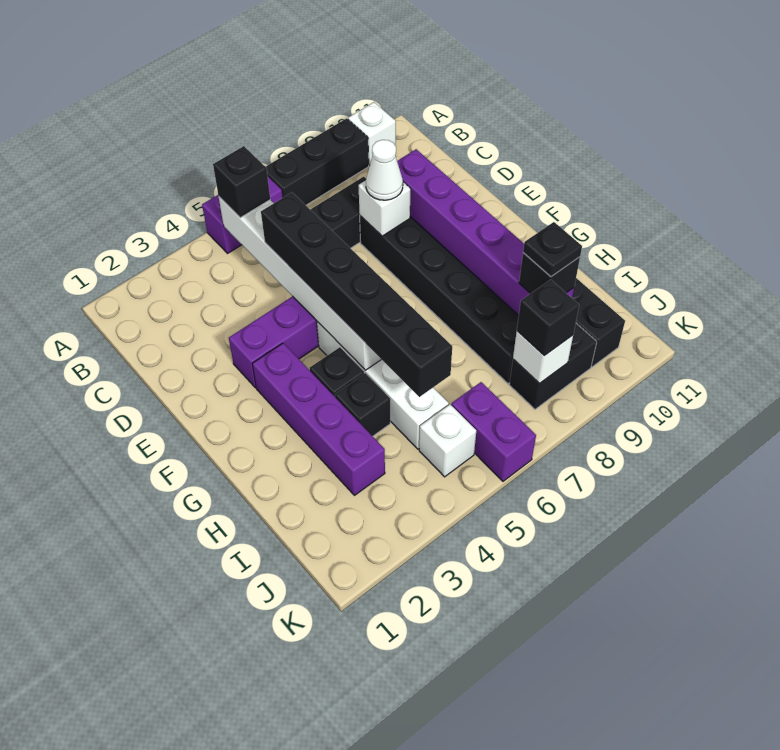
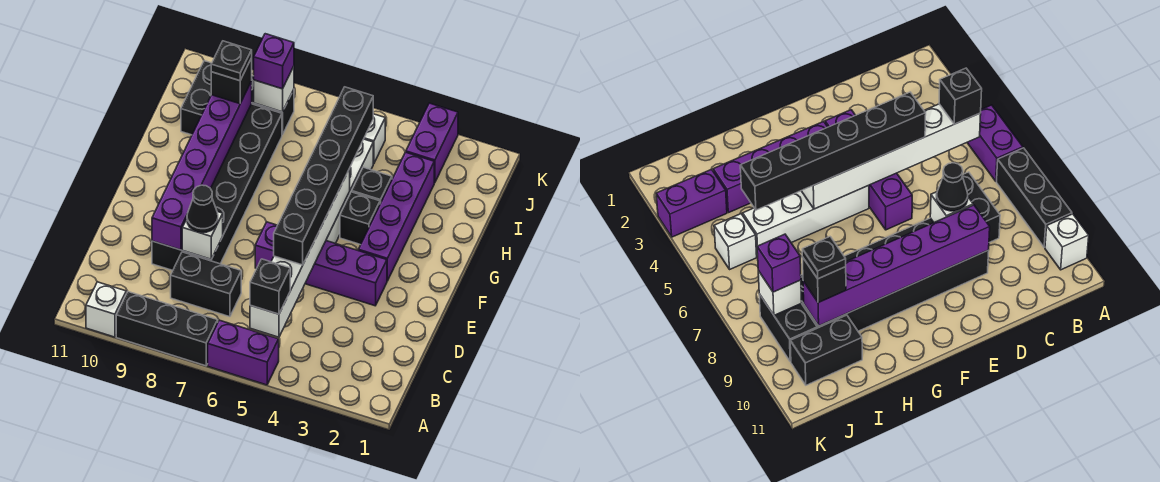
white 1x1 cone [366,140,403,200] -> black 1x1 cone [187,185,218,233]
purple 1x2 brick [451,382,536,481] -> purple 1x2 brick moved to [406,103,458,183]
black 1x1 brick [517,280,579,356] -> purple 1x1 brick [254,34,294,89]

